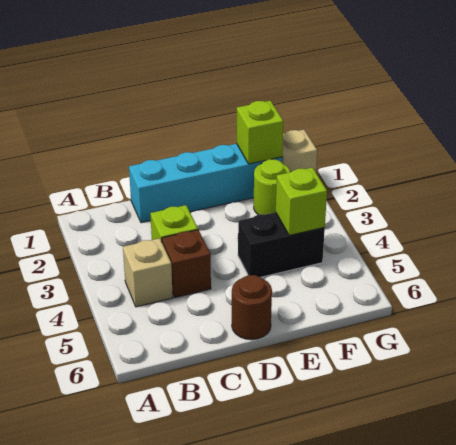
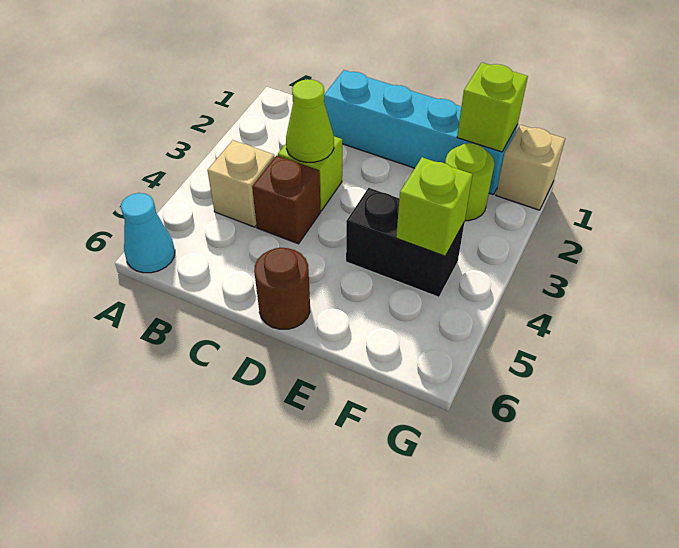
none -> cyan 1x1 cone [121,193,175,273]
none -> lime 1x1 cone [286,79,334,162]

